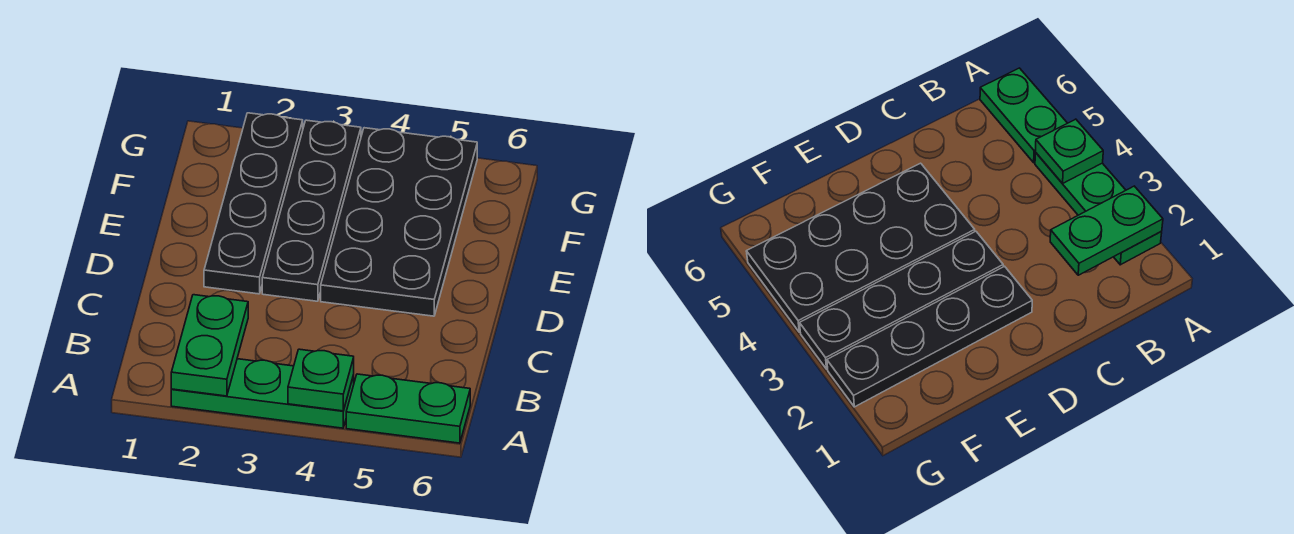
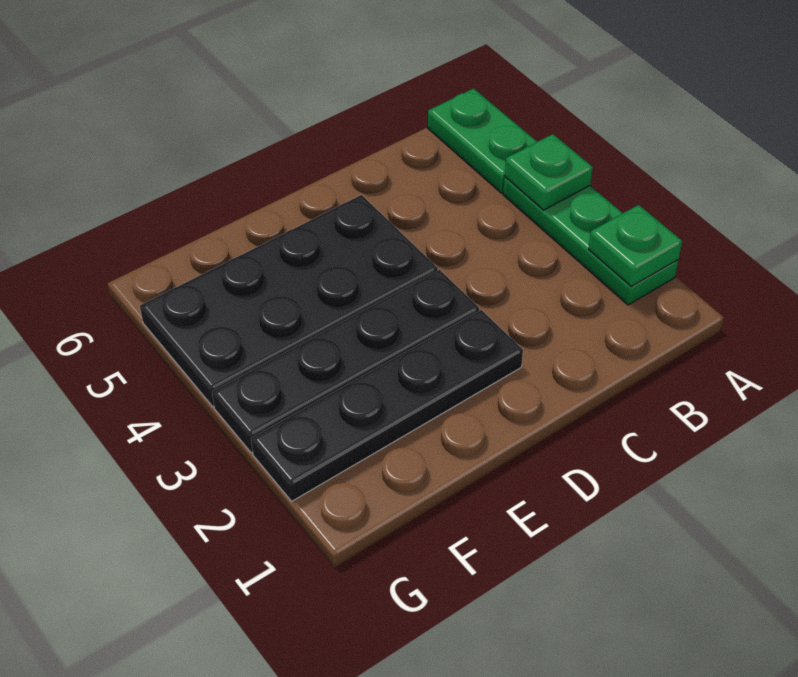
green 1x2 plate [171,295,248,396] -> green 1x1 plate [589,205,682,286]

